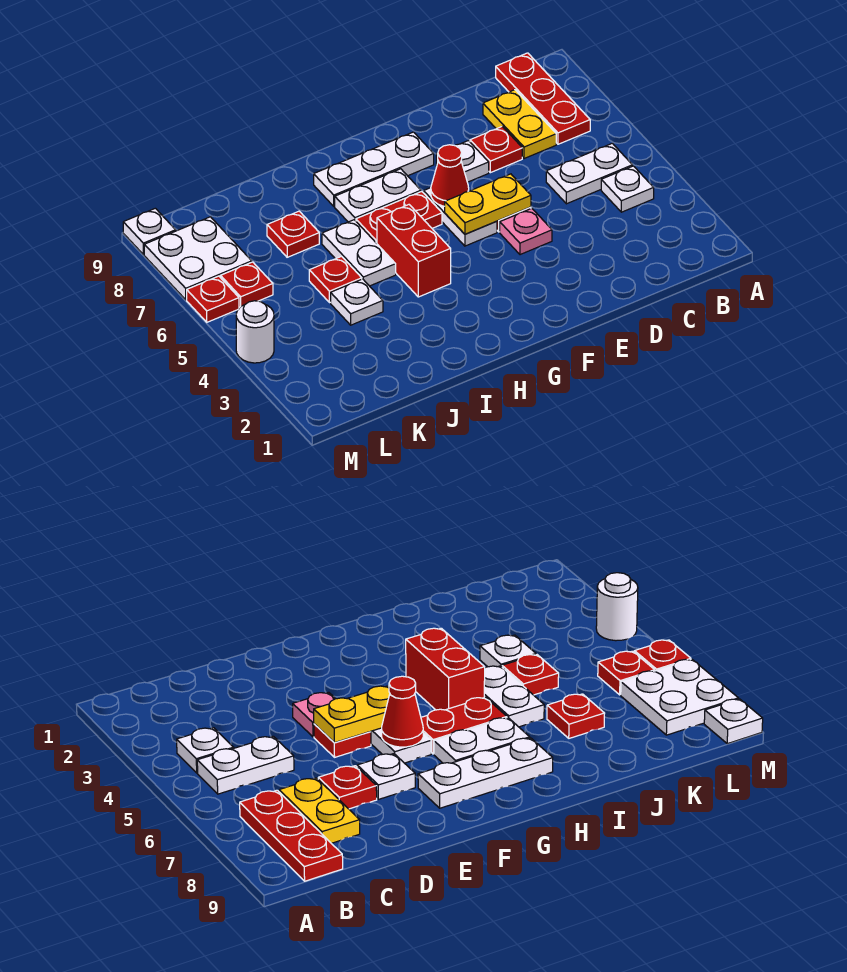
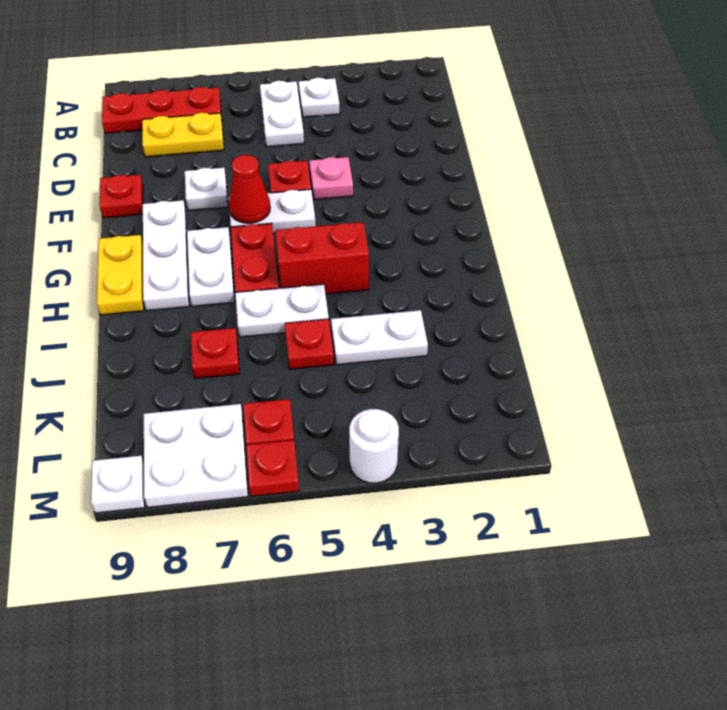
red 1x1 plate [470,126,522,173] -> red 1x1 plate moved to [100,175,143,218]
yellow 1x2 plate [445,174,531,234] -> yellow 1x2 plate moved to [97,235,144,315]
white 1x1 plate [331,279,383,325] -> white 1x2 plate [331,310,428,365]

